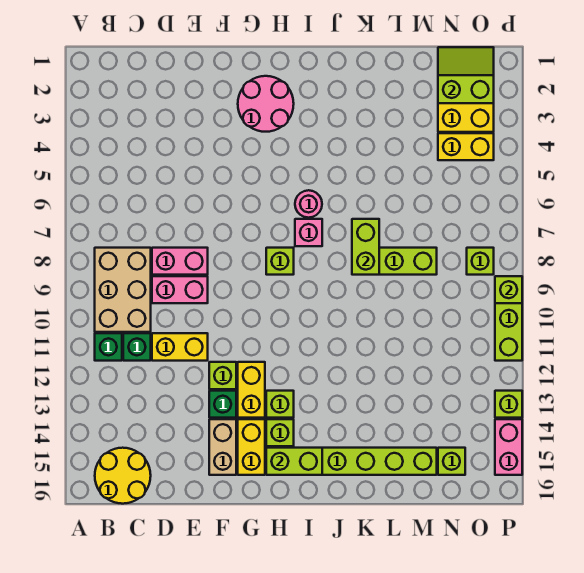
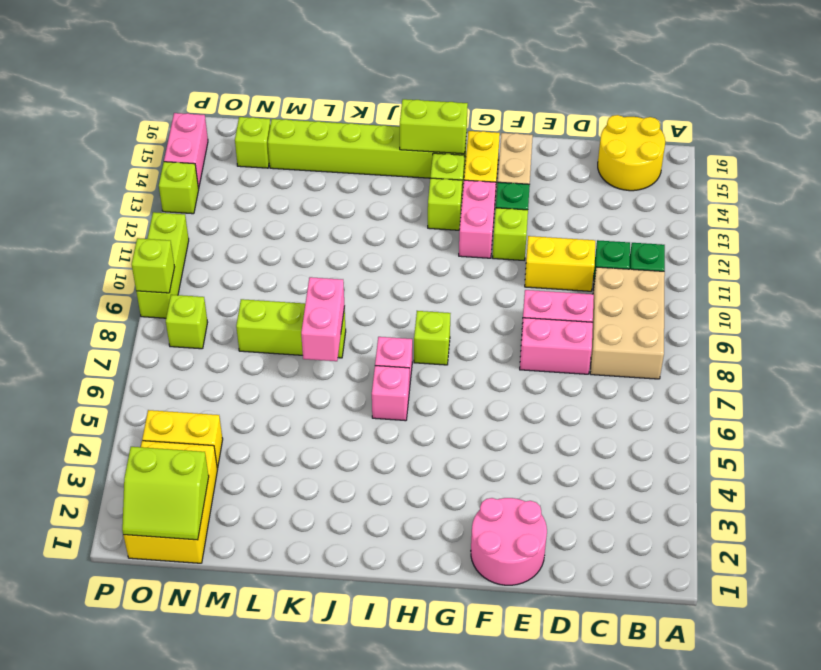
pink 2x2 round brick [238,76,294,132] -> pink 2x2 round brick moved to [471,498,547,585]
yellow 1x2 brick [238,362,265,418] -> pink 1x2 brick [459,180,496,258]
pink 1x1 round brick [295,190,322,218] -> pink 1x1 brick [372,366,409,421]
lime 1x2 brick [352,219,379,275] -> pink 1x2 brick [301,277,345,361]

